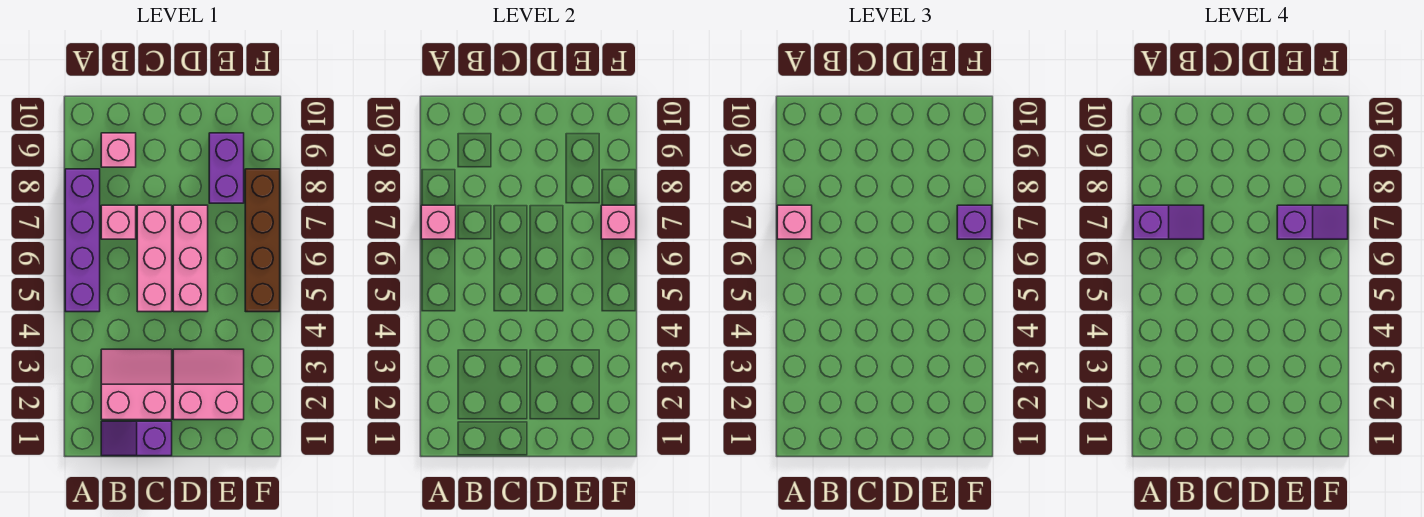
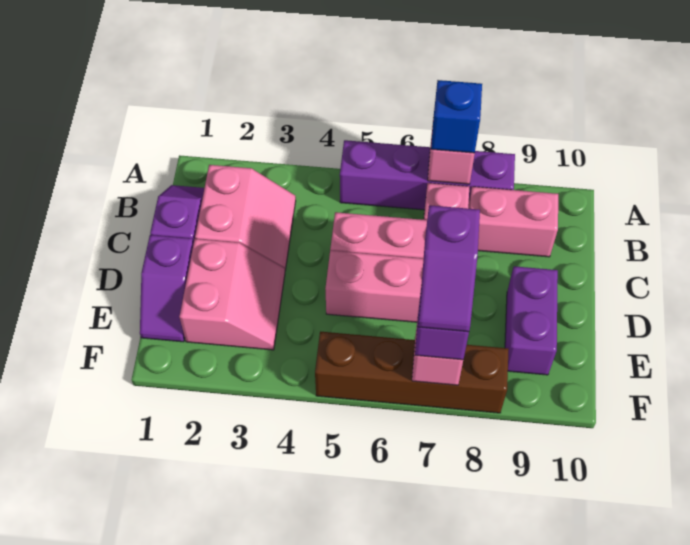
pink 1x1 brick [777,205,812,239] -> blue 1x1 brick [431,80,482,153]
purple 1x2 slope [1133,205,1204,239] -> purple 1x2 slope moved to [140,235,194,342]
pink 1x1 brick [101,133,136,167] -> pink 1x2 brick [468,187,558,257]
purple 1x2 brick [209,133,244,203] -> purple 1x2 brick turned to [505,266,558,375]

